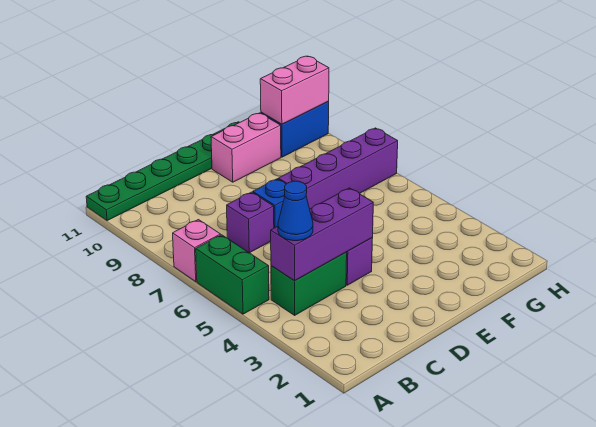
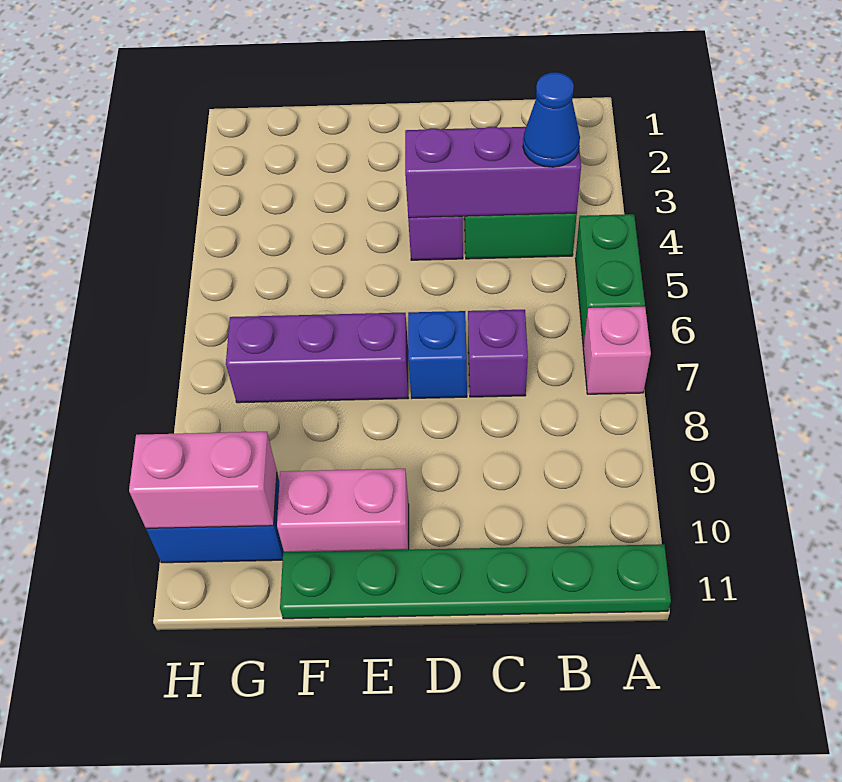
purple 1x4 brick [278,128,398,209] -> purple 1x3 brick [226,313,408,403]

